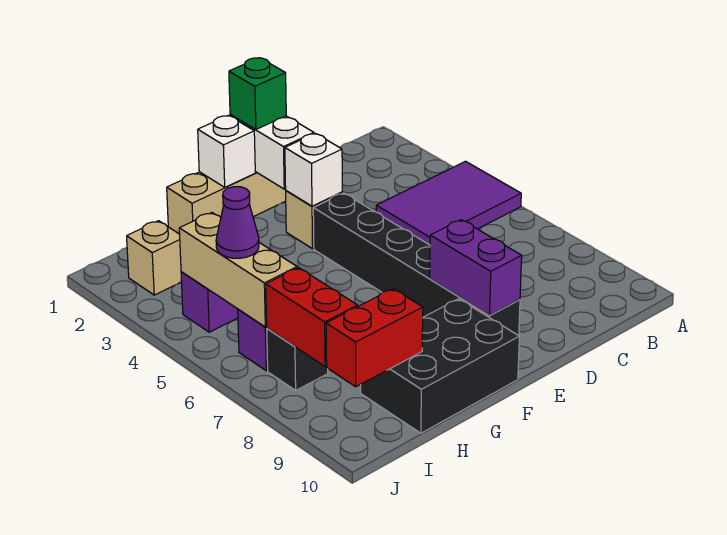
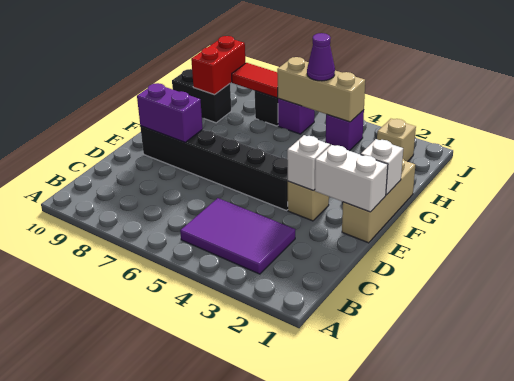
purple 2x3 tile [376,161,521,245] -> purple 2x3 tile turned to [180,198,295,274]
green 1x1 brick [229,58,286,129] -> none
black 2x3 brick [361,299,519,433] -> black 1x2 brick [172,69,231,123]
red 1x2 brick [266,268,358,366] -> red 1x2 tile [232,63,278,98]

